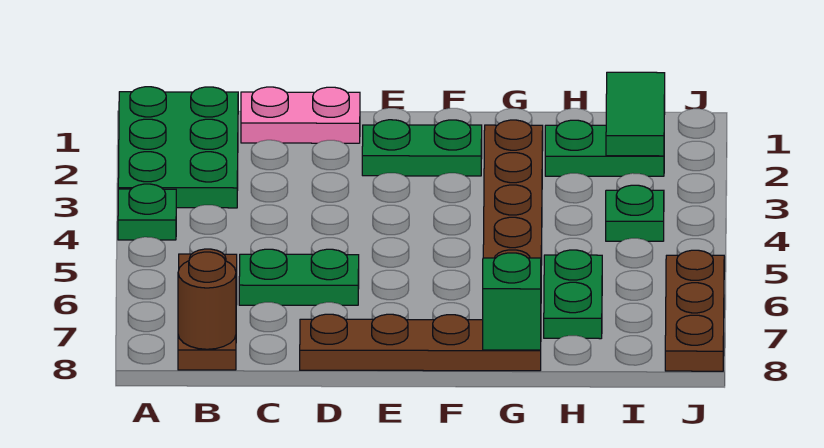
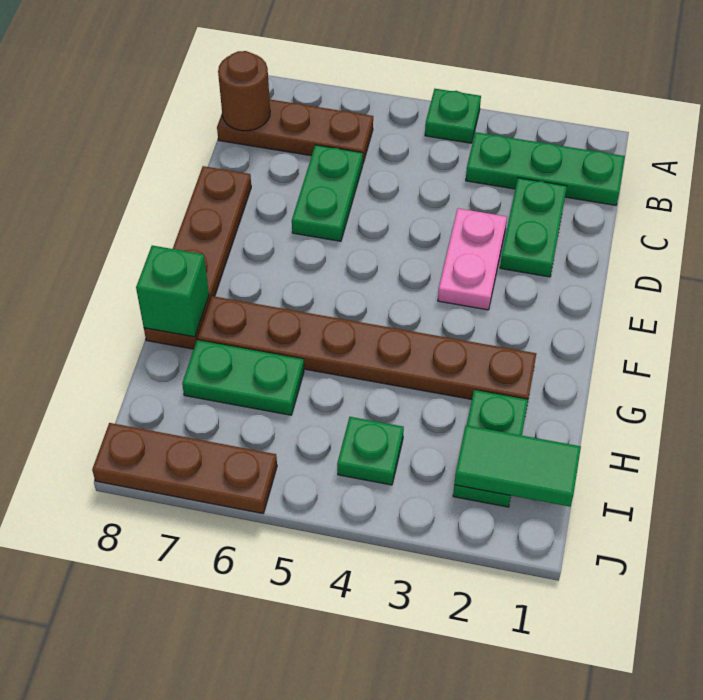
green 2x3 plate [118,87,238,208] -> green 1x3 plate [466,132,625,205]
pink 1x2 plate [241,87,360,143] -> pink 1x2 plate moved to [438,208,507,310]
green 1x2 plate [362,120,482,176] -> green 1x2 plate moved to [500,178,567,277]

